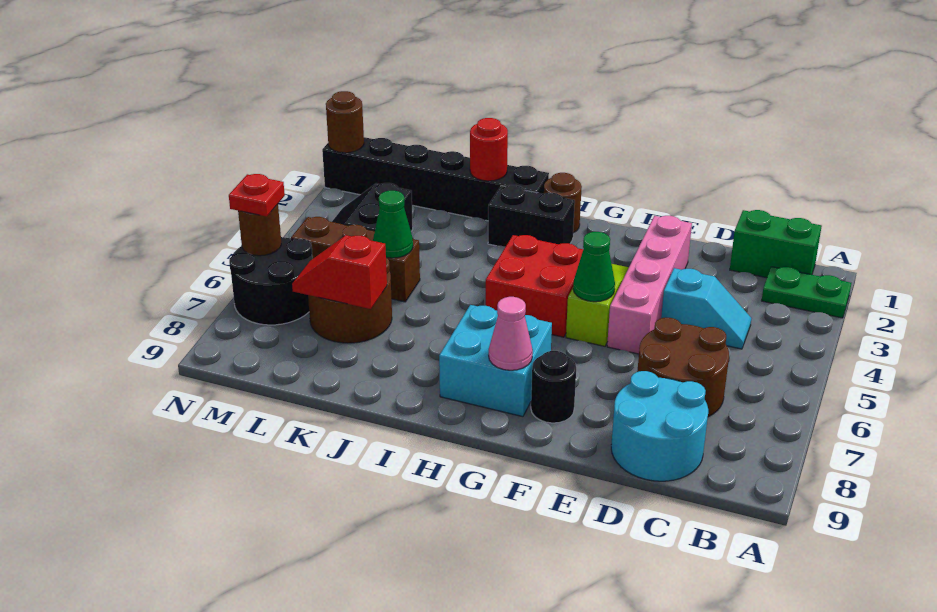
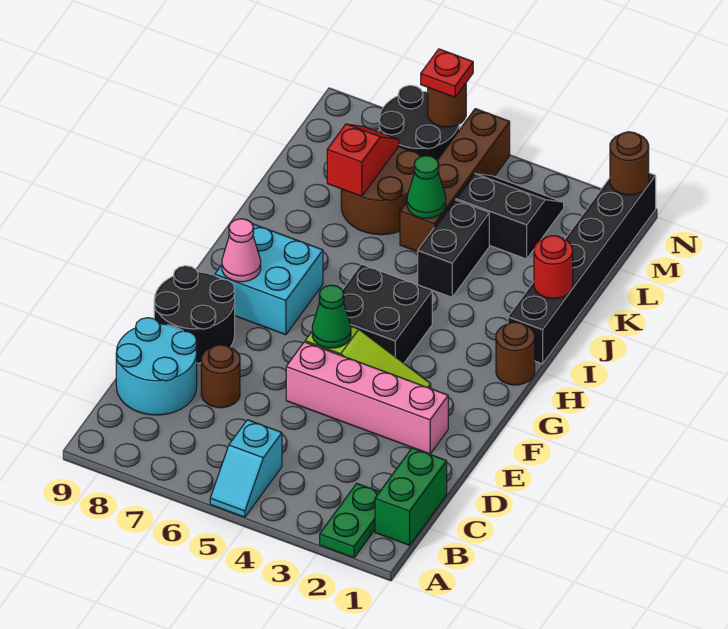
cyan 1x2 slope [661,268,751,349] -> cyan 1x2 slope moved to [210,420,282,517]
brown 2x2 round brick [637,318,729,417] -> brown 1x1 round brick [201,345,240,408]
black 1x1 round brick [531,351,576,423] -> black 2x2 round brick [154,266,235,363]
red 2x2 brick [486,235,583,337] -> black 2x2 brick [343,264,432,363]
black 1x2 brick [488,185,575,247] -> black 1x2 brick moved to [418,200,489,297]
brown 1x3 brick [291,217,420,302] -> brown 1x4 brick [400,109,510,252]

